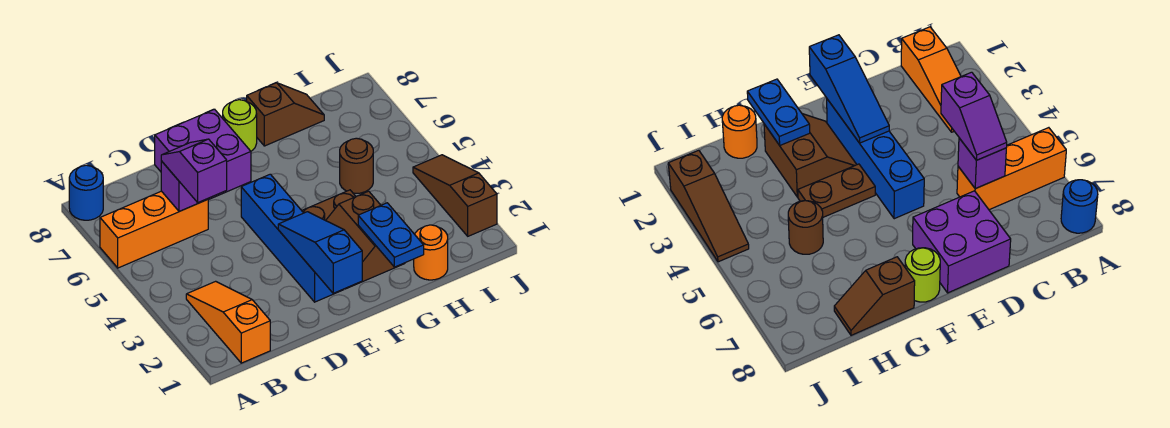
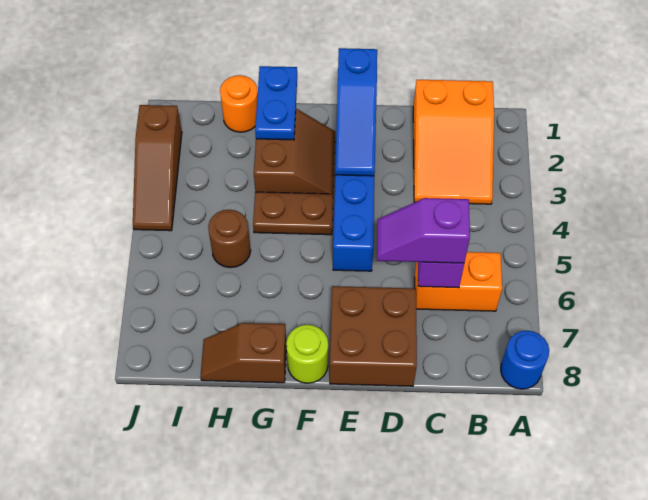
orange 1x3 brick [100,191,208,268] -> orange 1x2 brick [415,252,502,311]
orange 1x3 slope [186,281,270,363] -> orange 2x3 slope [413,80,494,204]
purple 1x2 slope [161,139,227,202] -> purple 1x2 slope turned to [377,198,470,263]
purple 2x2 brick [155,109,251,200] -> brown 2x2 brick [330,286,417,386]

